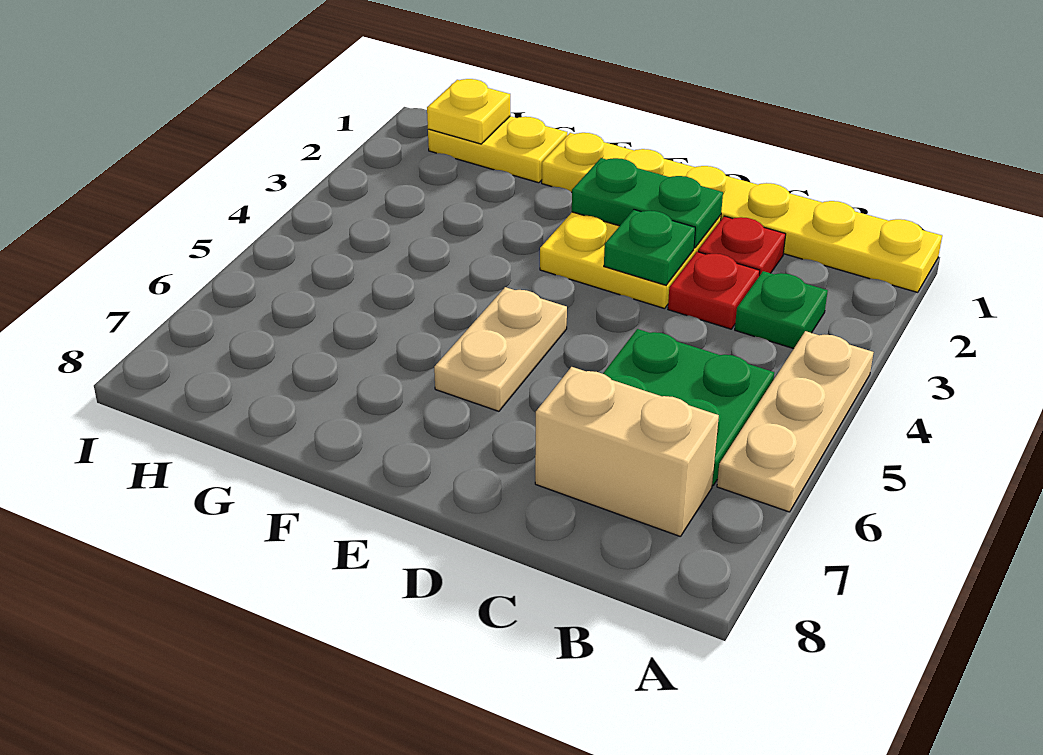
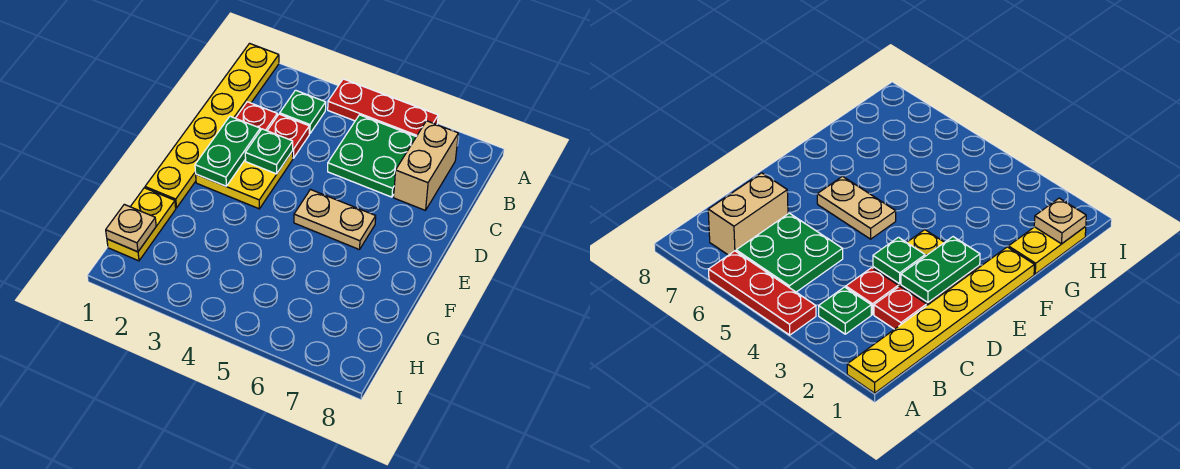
tan 1x3 plate [717,331,874,512] -> red 1x3 plate [328,79,438,137]
yellow 1x1 plate [427,79,511,144] -> tan 1x1 plate [106,204,156,252]

